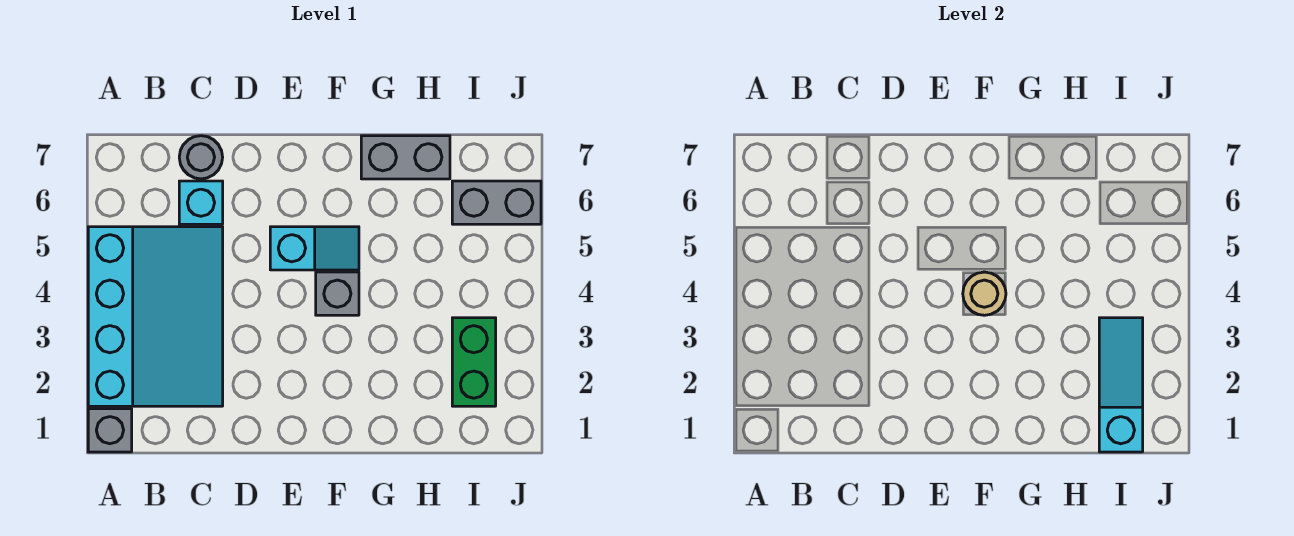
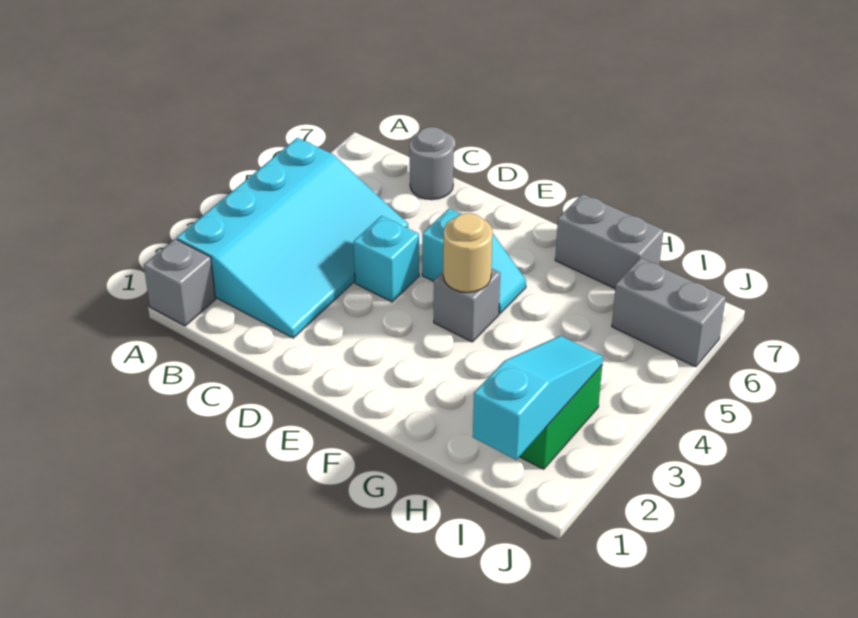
cyan 1x1 brick [179,181,223,224] -> cyan 1x1 brick moved to [354,216,419,302]

